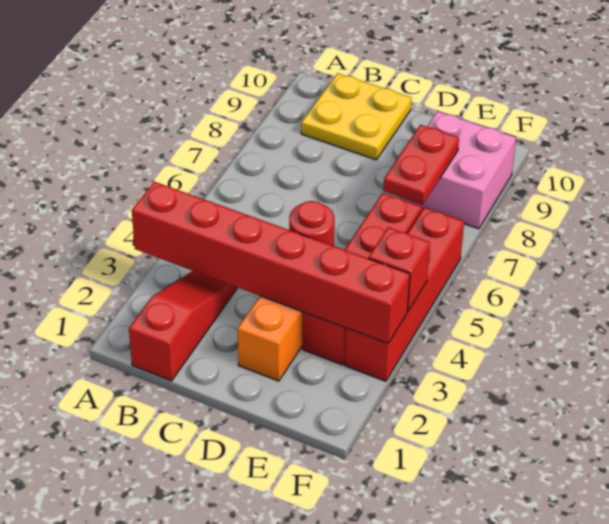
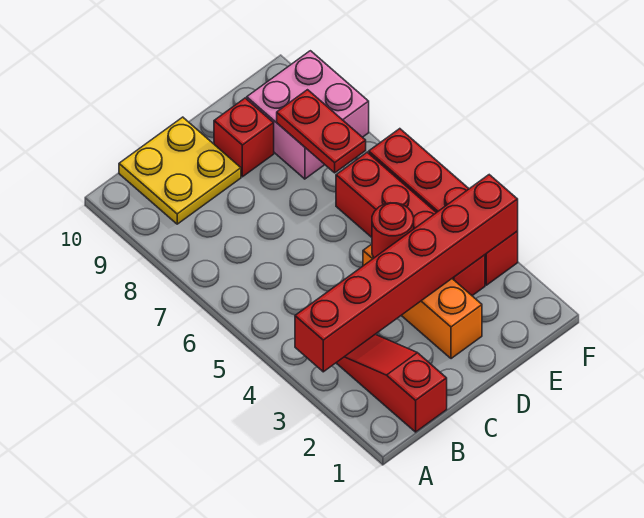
red 1x1 brick [368,227,430,311] -> red 1x1 brick moved to [214,98,274,177]

